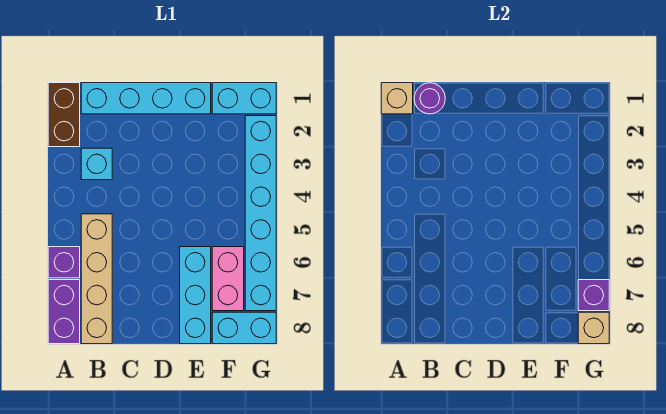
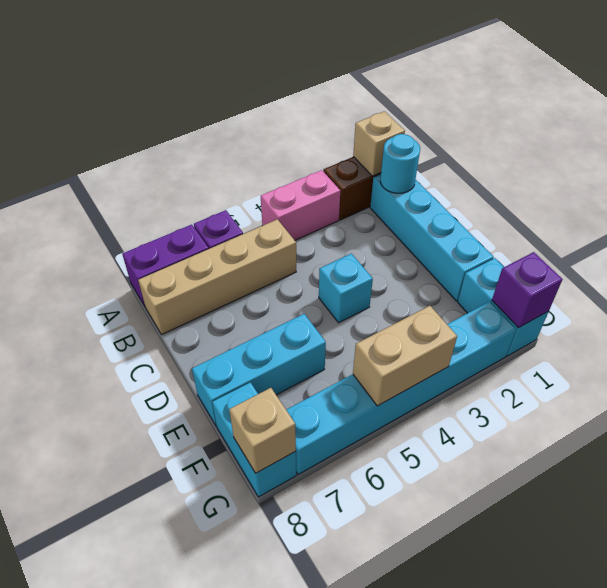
purple 1x1 round brick [414,83,445,114] -> cyan 1x1 round brick [380,134,420,193]
cyan 1x1 brick [81,148,112,180] -> cyan 1x1 brick moved to [319,253,373,323]
pink 1x2 brick [212,247,244,311] -> pink 1x2 brick moved to [261,170,340,240]
none -> tan 1x2 brick [353,306,457,406]
purple 1x1 brick [578,280,609,311] -> purple 1x1 brick moved to [492,252,562,328]

